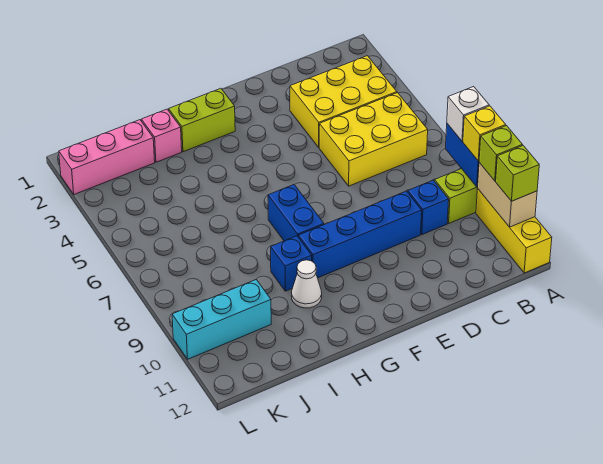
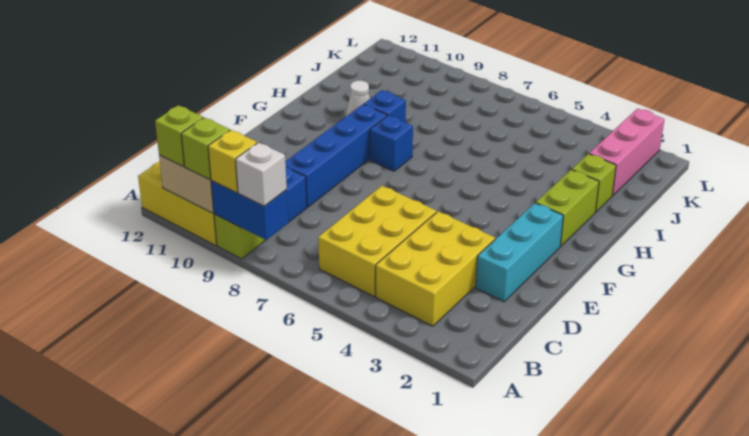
blue 1x2 brick [268,185,324,241] -> blue 1x1 brick [370,115,413,171]
pink 1x1 brick [141,109,182,162] -> lime 1x1 brick [572,154,616,212]
cyan 1x3 brick [172,280,271,359] -> cyan 1x3 brick moved to [476,203,563,302]

